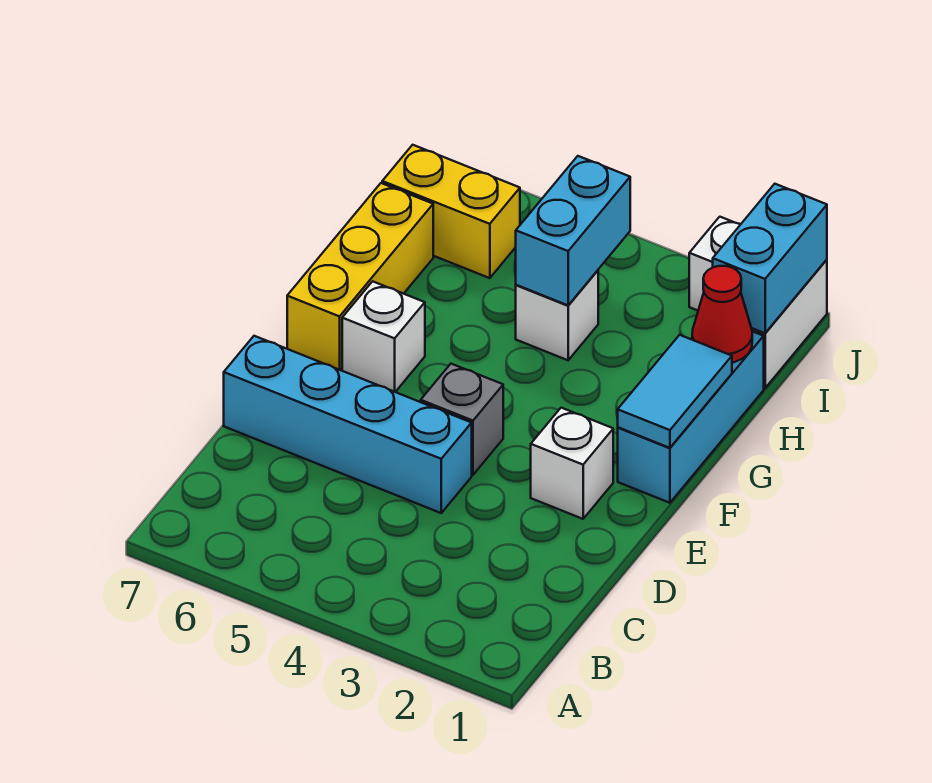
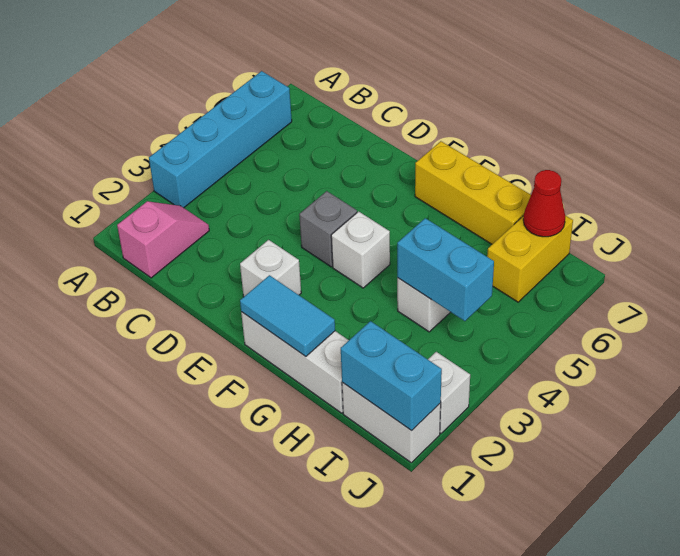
none -> pink 1x2 slope [117,201,209,278]
cyan 1x4 brick [224,336,472,513] -> cyan 1x4 brick moved to [149,71,292,208]
cyan 1x3 brick [618,331,764,503] -> white 1x3 brick [241,312,349,413]
white 1x1 brick [342,281,425,392] -> white 1x1 brick moved to [331,211,390,288]
red 1x1 cone [692,266,752,363] -> red 1x1 cone moved to [523,170,565,237]

